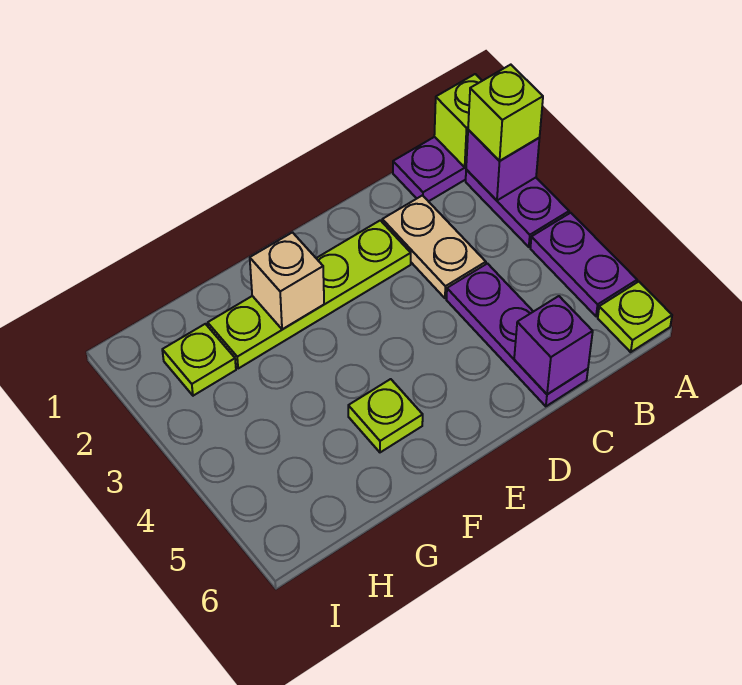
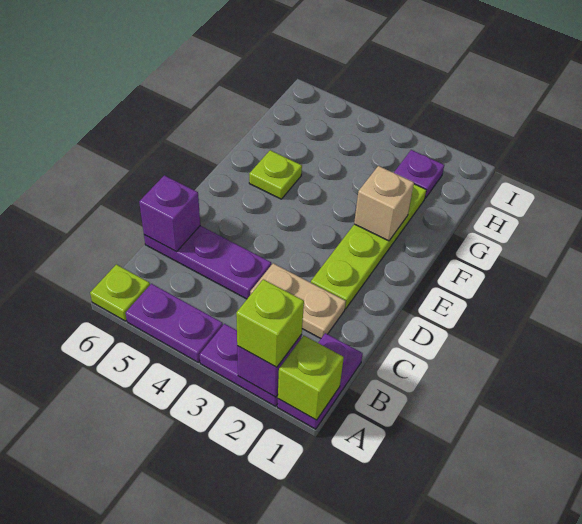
lime 1x1 plate [162,324,236,396] -> purple 1x1 plate [394,150,444,198]

